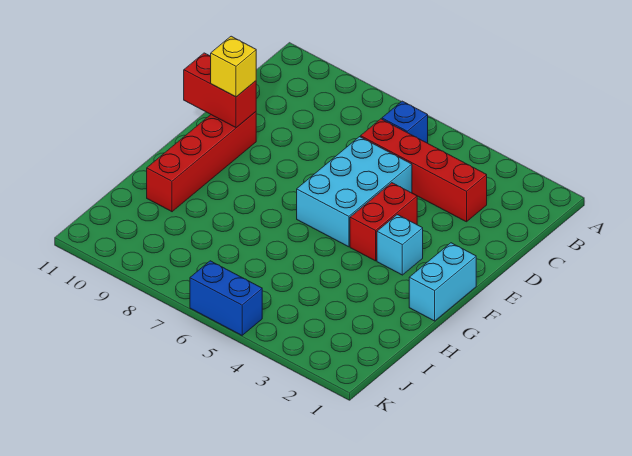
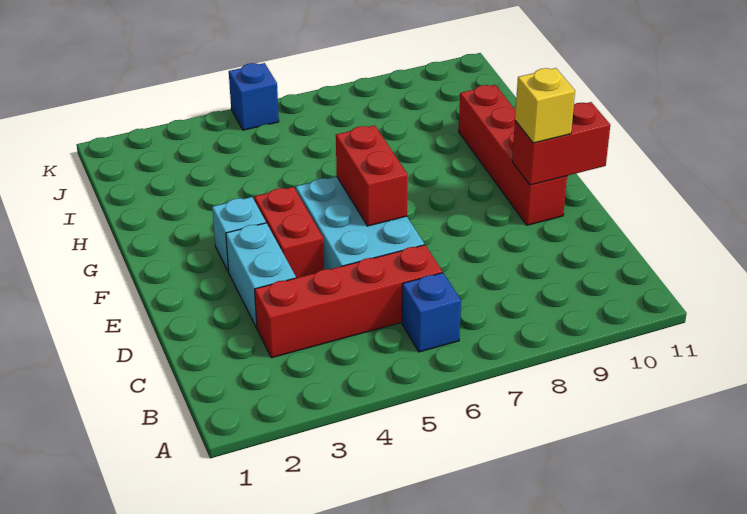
none -> red 1x2 brick [336,125,408,226]
cyan 1x2 brick [409,243,476,321] -> cyan 1x2 brick moved to [226,223,296,328]
blue 1x2 brick [190,261,262,335] -> blue 1x1 brick [229,63,279,130]

